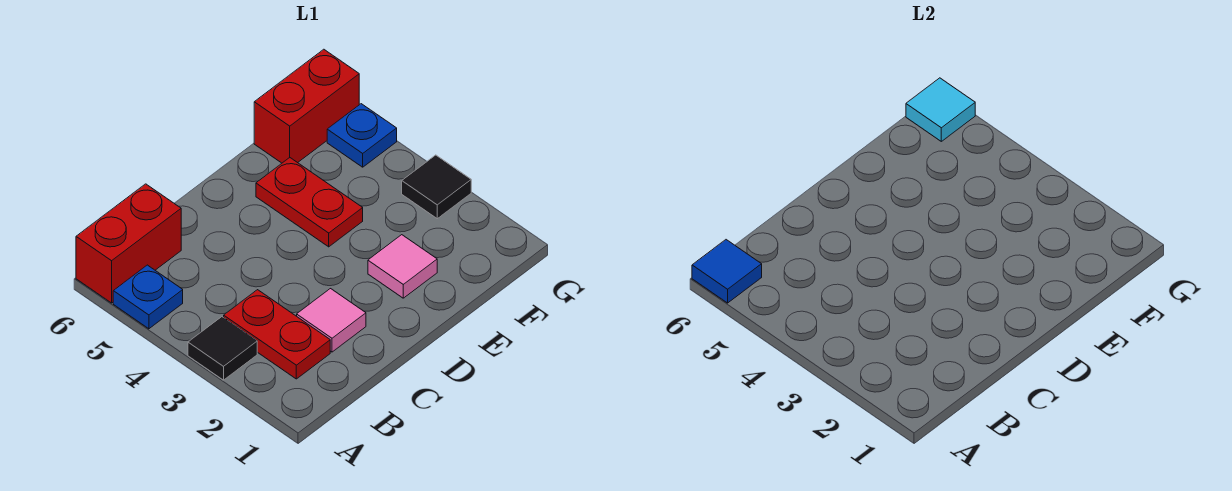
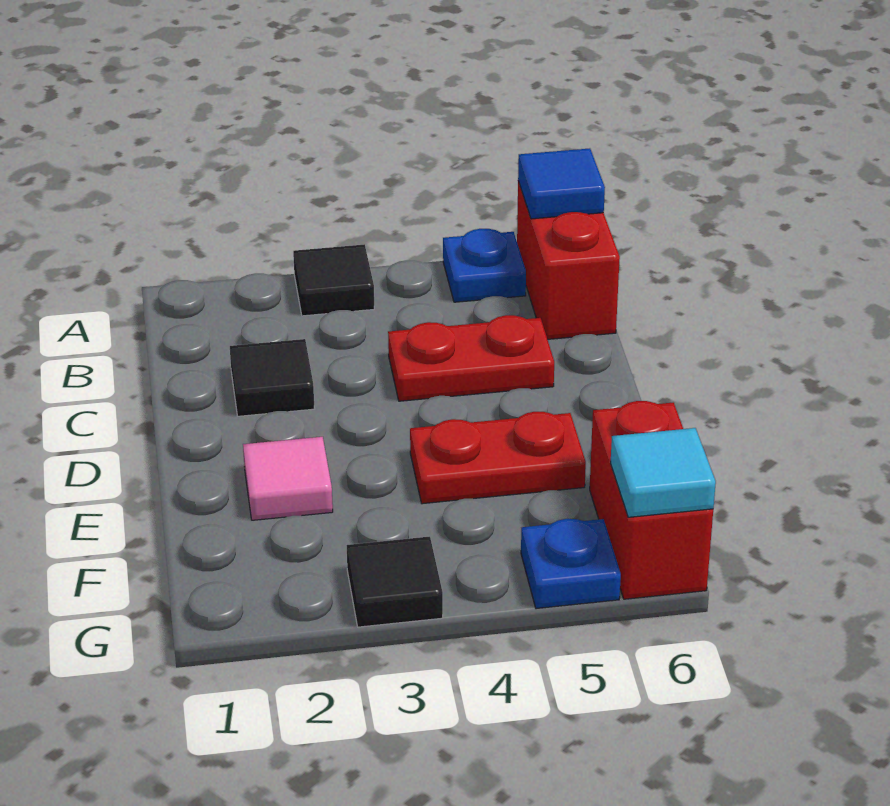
red 1x2 plate [224,290,330,379] -> red 1x2 plate moved to [388,315,554,401]
pink 1x1 tile [297,289,366,352] -> black 1x1 tile [230,339,315,416]

